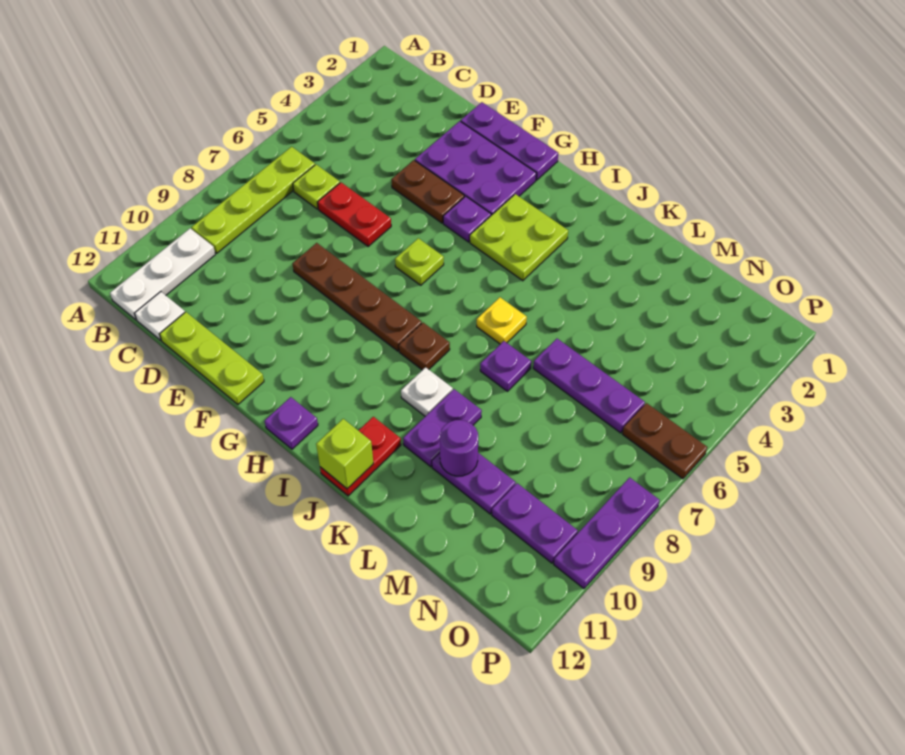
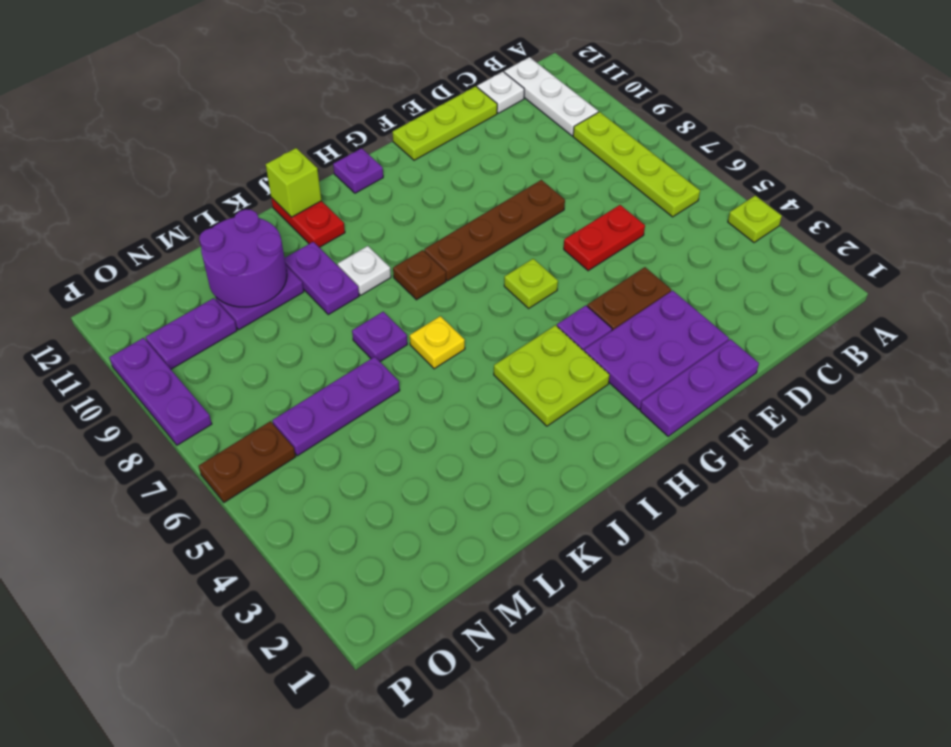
lime 1x1 plate [293,165,340,209] -> lime 1x1 plate moved to [728,195,782,243]
purple 1x1 round brick [440,420,478,476] -> purple 2x2 round brick [199,209,287,307]

